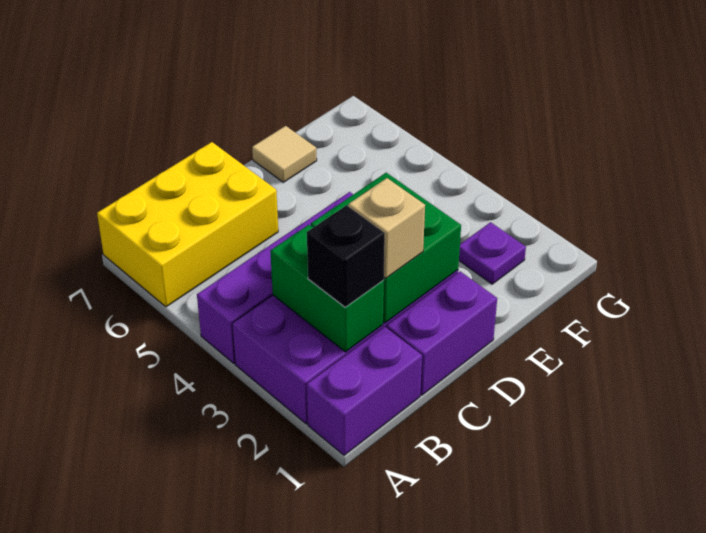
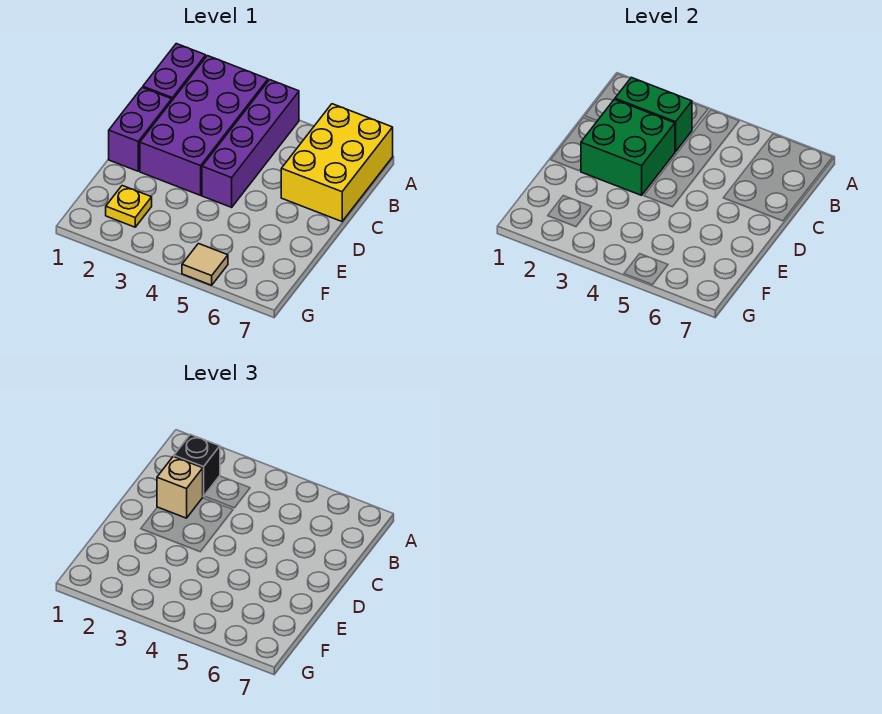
tan 1x1 tile [252,126,317,182] -> tan 1x1 tile moved to [182,244,228,285]
purple 1x1 plate [459,222,526,284] -> yellow 1x1 plate [106,186,152,227]

